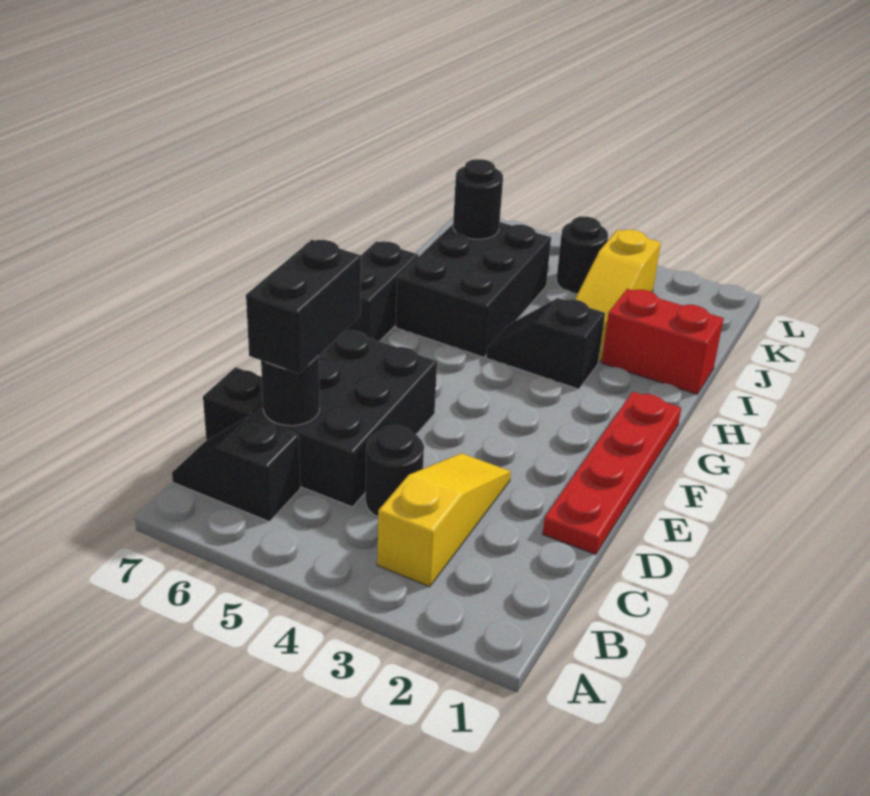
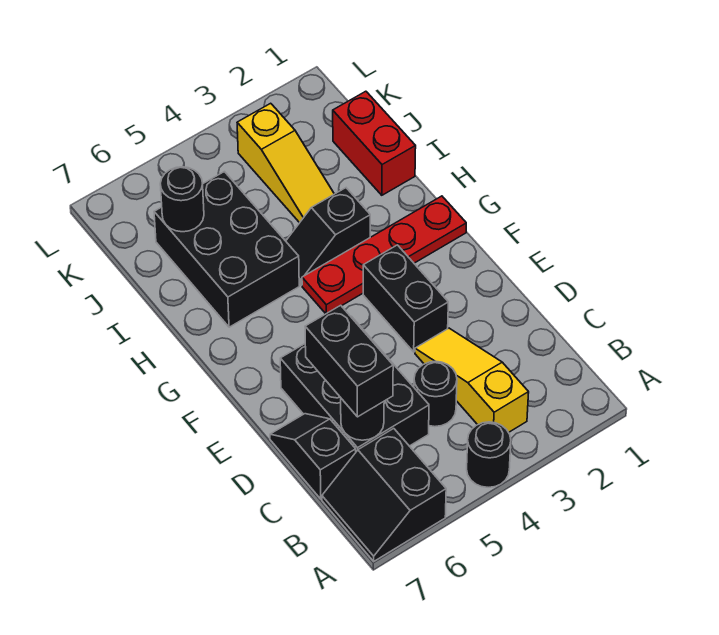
black 1x2 slope [172,416,300,521] -> black 2x2 slope [322,428,446,561]
red 1x4 plate [543,392,681,555] -> red 1x4 plate turned to [302,196,466,314]
black 1x2 brick [346,241,418,341] -> black 1x2 brick moved to [363,245,448,352]
red 1x2 brick [602,289,724,394] -> red 1x2 brick turned to [333,91,416,195]
black 1x1 round brick [557,217,608,294] -> black 1x1 round brick moved to [467,422,511,487]

